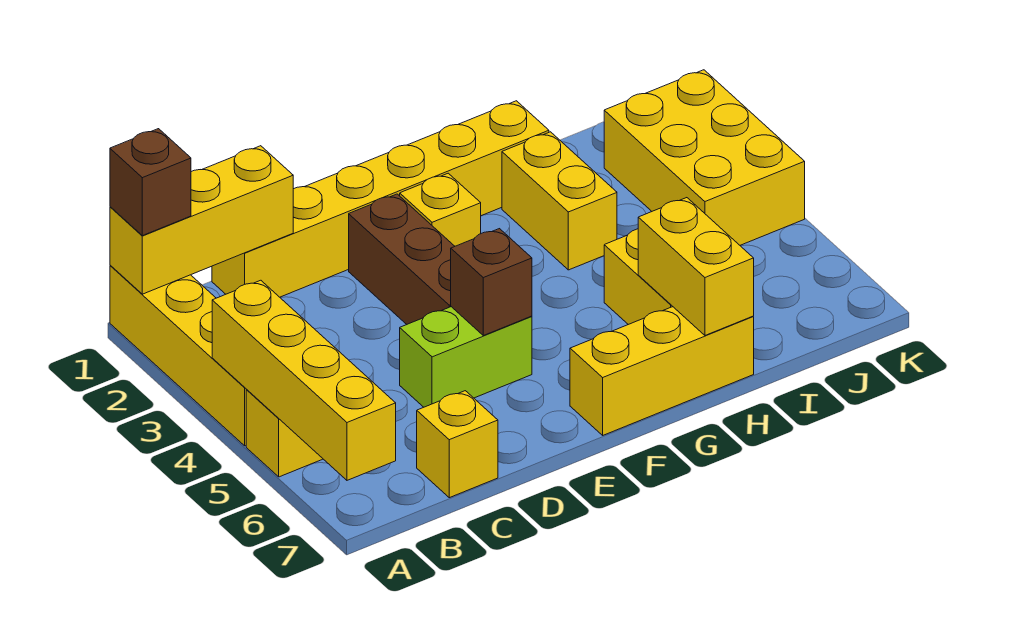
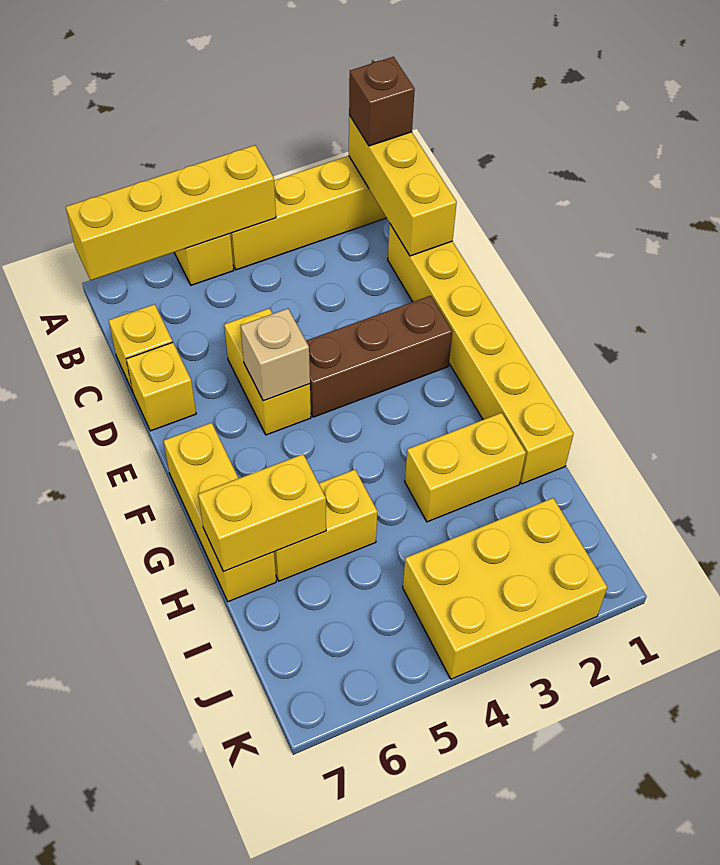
lime 1x2 brick [400,307,532,407] -> yellow 1x2 brick [224,308,311,435]
brown 1x1 brick [451,229,532,336] -> tan 1x1 brick [240,309,310,401]
yellow 1x1 brick [400,173,481,246] -> yellow 1x1 brick moved to [126,342,196,431]

